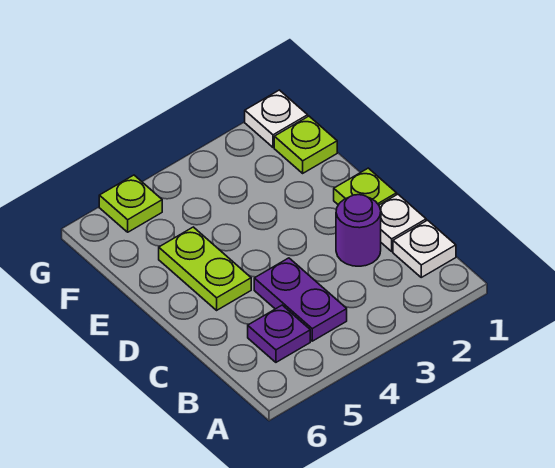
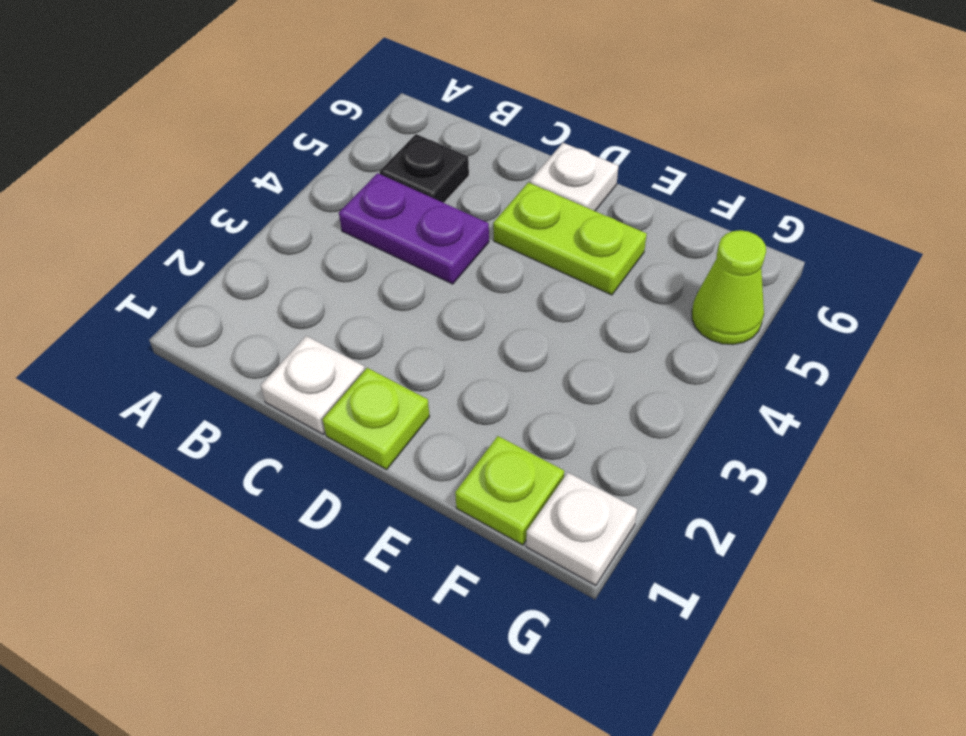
white 1x1 plate [393,220,456,277] -> white 1x1 plate moved to [530,143,618,211]
purple 1x1 plate [248,305,310,362] -> black 1x1 plate [379,134,469,203]
purple 1x1 round brick [336,195,381,266] -> none
lime 1x1 plate [99,175,162,232] -> lime 1x1 cone [692,230,766,345]

